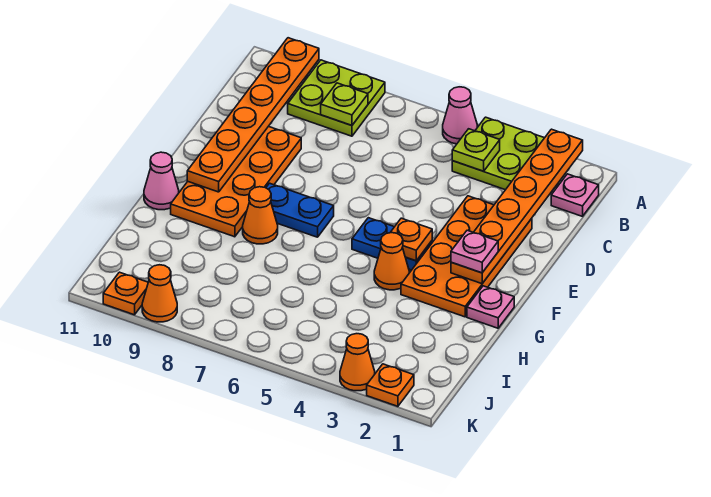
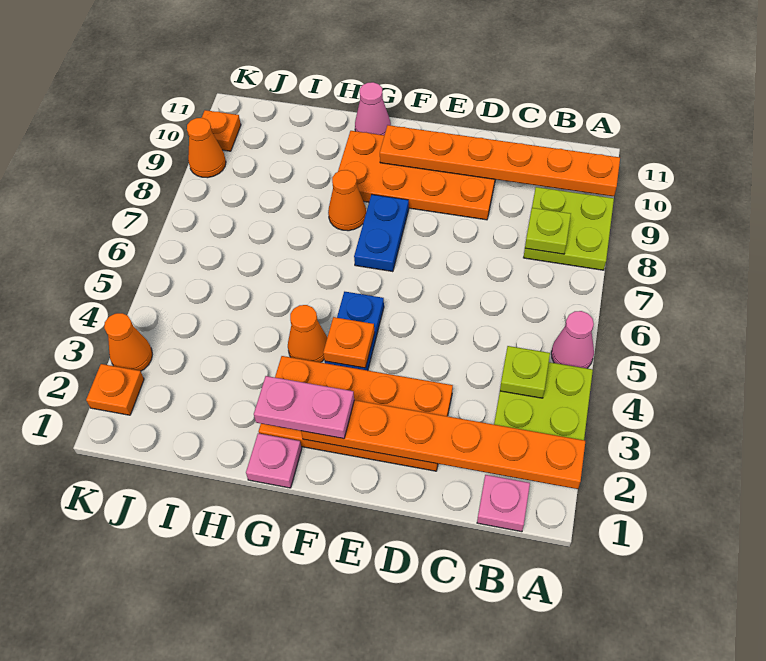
pink 1x1 plate [451,230,498,273] -> pink 1x2 plate [254,376,354,439]

